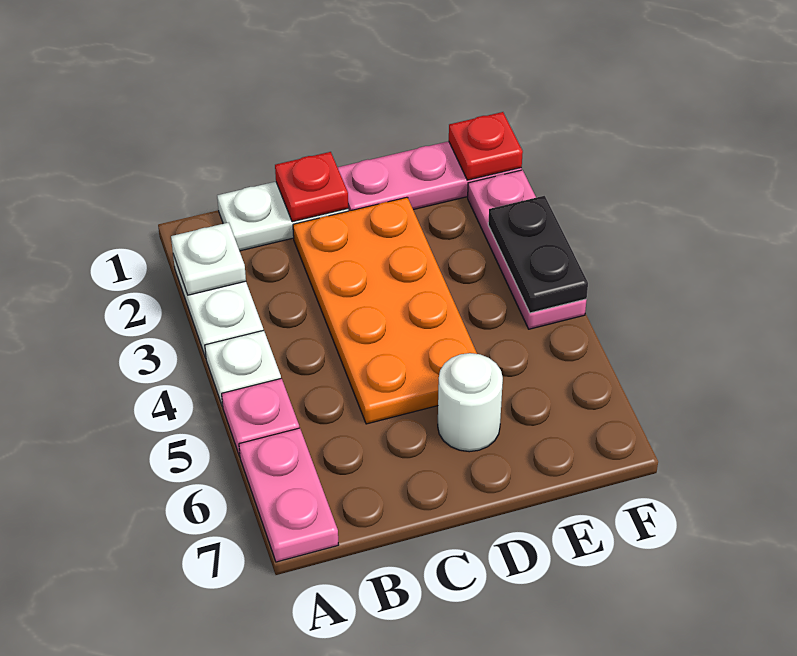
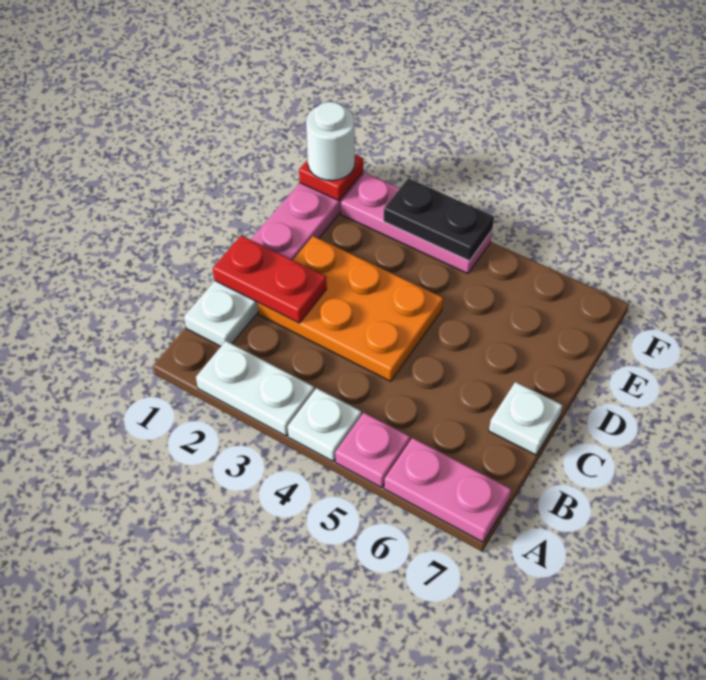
white 1x1 plate [171,223,246,295] -> white 1x1 plate moved to [489,382,563,455]
red 1x1 plate [275,152,348,222] -> red 1x2 plate [213,235,327,323]
orange 2x4 plate [293,197,477,424] -> orange 2x3 plate [258,236,443,381]
white 1x1 round brick [438,353,503,452] -> white 1x1 round brick moved to [306,102,355,181]

